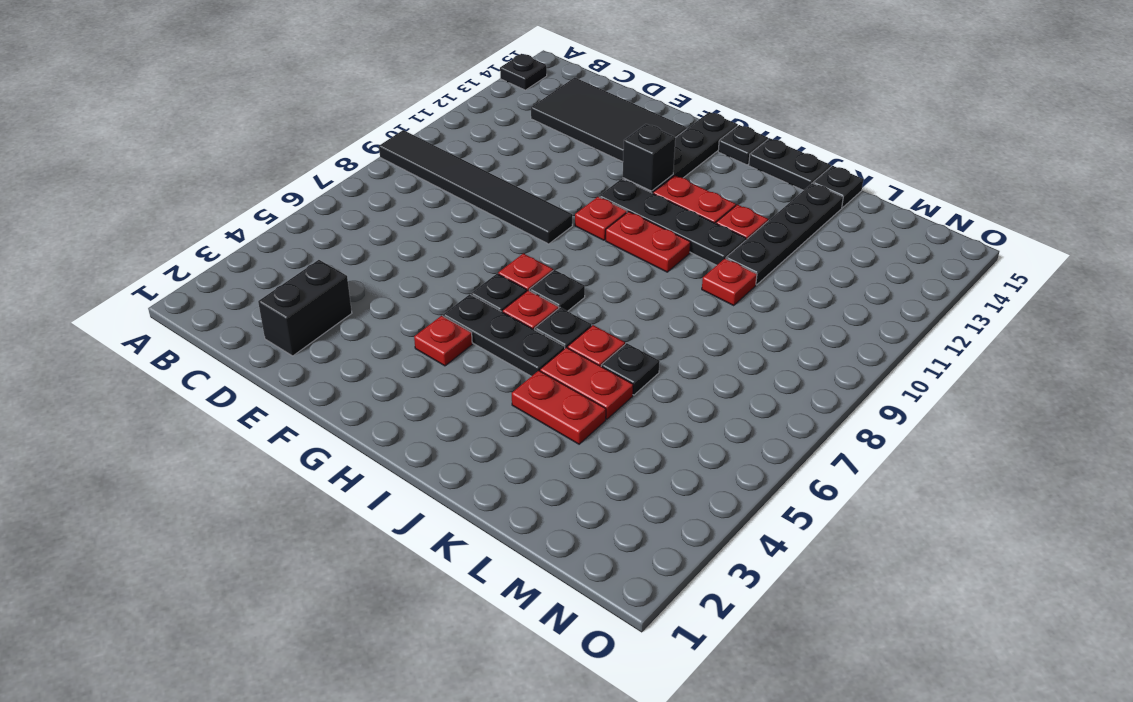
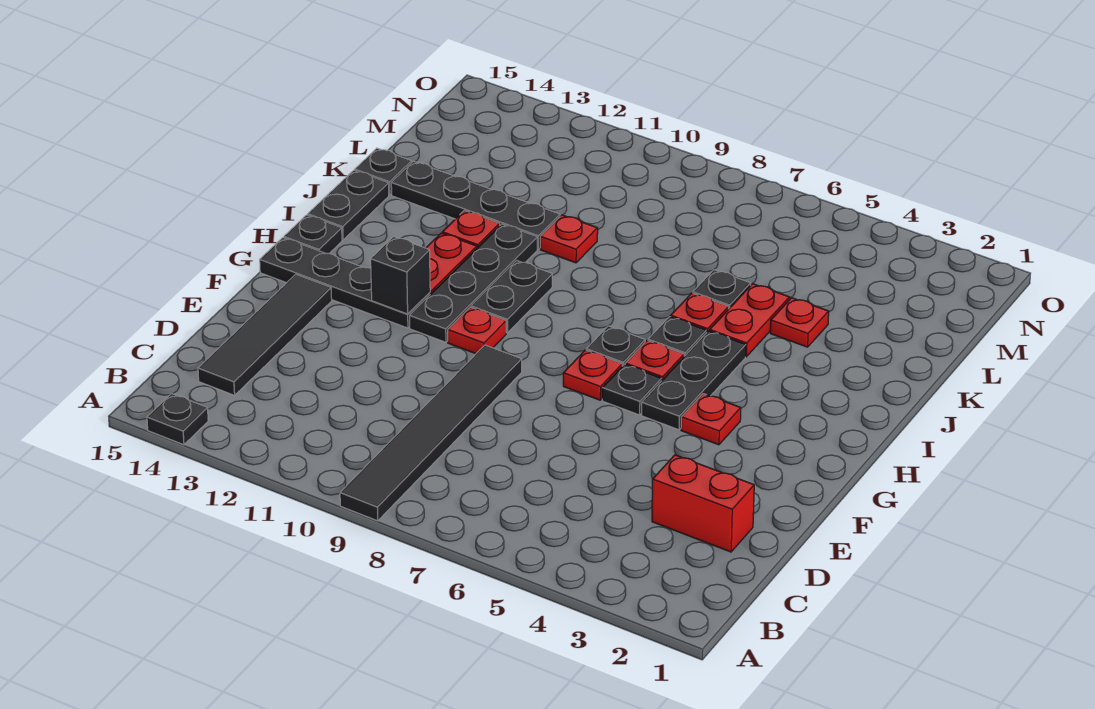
black 2x4 tile [531,77,687,162] -> black 1x4 tile [198,274,332,395]
black 1x2 brick [258,260,352,356] -> red 1x2 brick [652,455,754,552]
red 1x2 plate [606,212,690,272] -> black 1x2 plate [471,261,552,333]
red 1x2 plate [512,370,606,444] -> red 1x1 plate [770,298,829,347]

